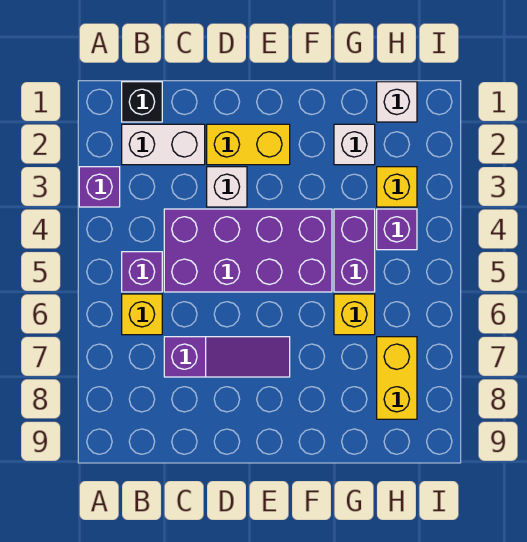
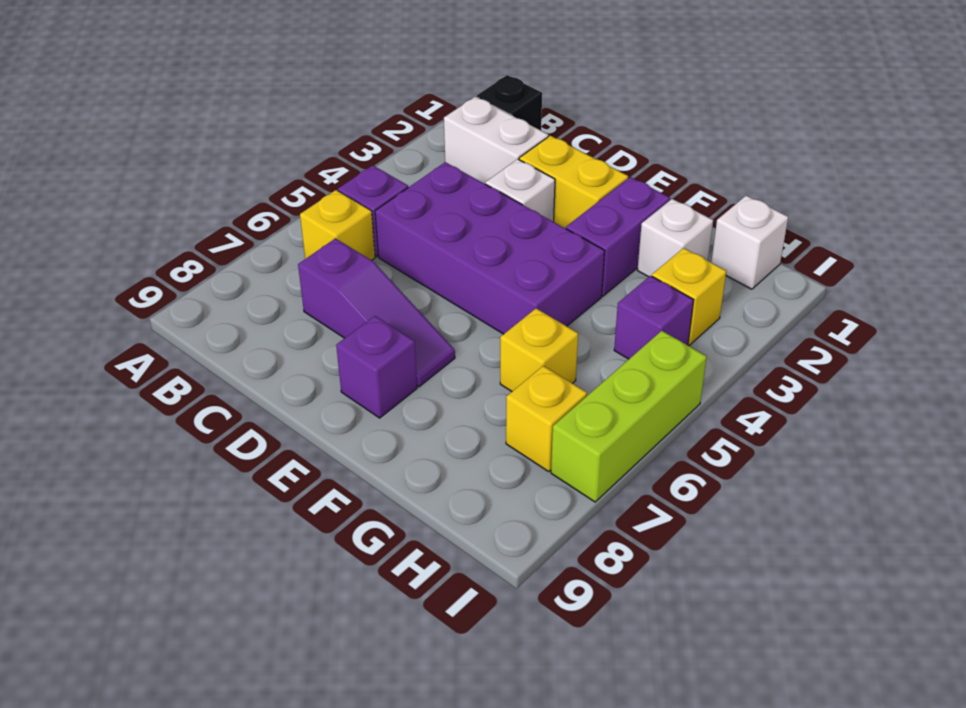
purple 1x1 brick [79,167,120,207] -> purple 1x1 brick moved to [336,316,417,418]
purple 1x2 brick [334,209,375,292] -> purple 1x2 brick moved to [566,177,670,296]
yellow 1x2 brick [377,337,417,419] -> yellow 1x1 brick [506,366,587,471]
none -> lime 1x3 brick [551,331,707,502]

